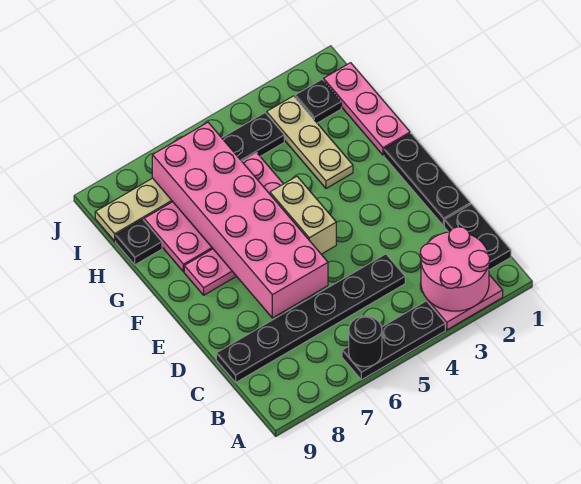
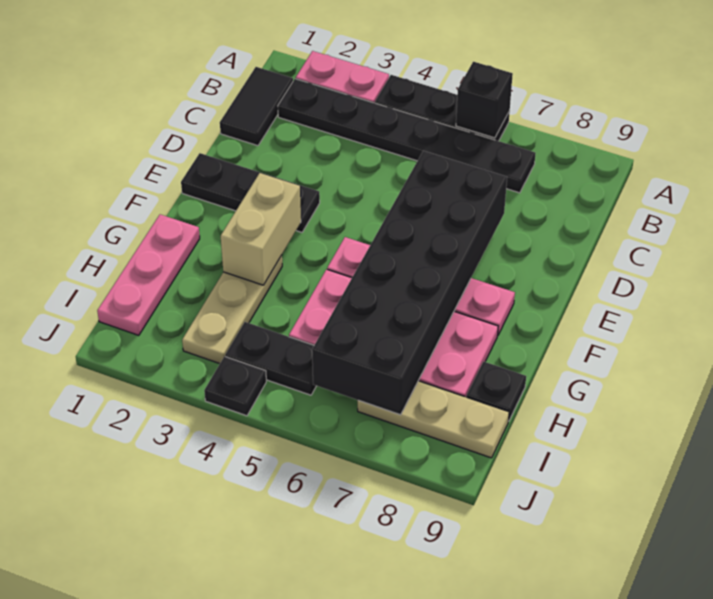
pink 2x2 round brick [420,227,490,311] -> none
black 1x1 round brick [349,316,382,367] -> black 1x1 brick [456,62,513,138]
black 1x2 plate [444,204,511,270] -> black 1x2 tile [220,67,293,146]
black 1x6 plate [216,254,405,383] -> black 1x6 plate moved to [278,79,536,193]
black 1x3 plate [384,134,471,226] -> black 1x3 plate turned to [181,153,320,232]
pink 2x6 brick [152,122,328,318] -> black 2x6 brick [312,151,507,415]
tan 1x2 brick [270,176,336,254] -> tan 1x2 brick moved to [221,173,301,285]
black 1x1 plate [295,80,341,123] -> black 1x1 plate moved to [204,356,266,416]

